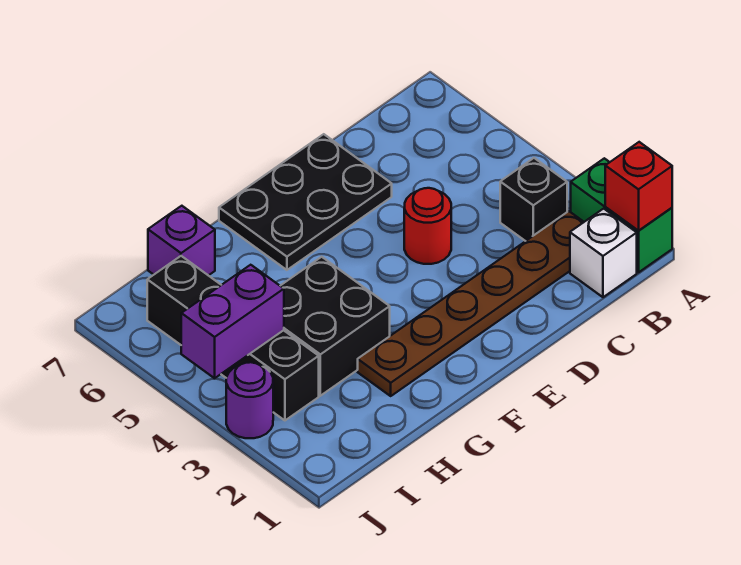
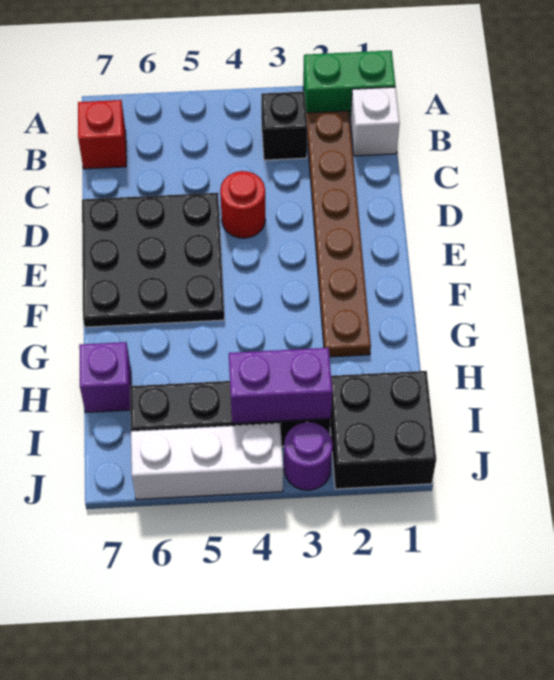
red 1x1 brick [605,142,672,231] -> red 1x1 brick moved to [78,100,126,169]
black 2x3 plate [219,134,392,270] -> black 3x3 plate [82,193,225,327]
black 2x2 brick [281,257,390,396] -> black 2x2 brick moved to [330,371,436,489]
purple 1x2 brick [181,265,284,378] -> purple 1x2 brick turned to [229,348,332,424]
none -> white 1x3 brick [131,424,283,500]

